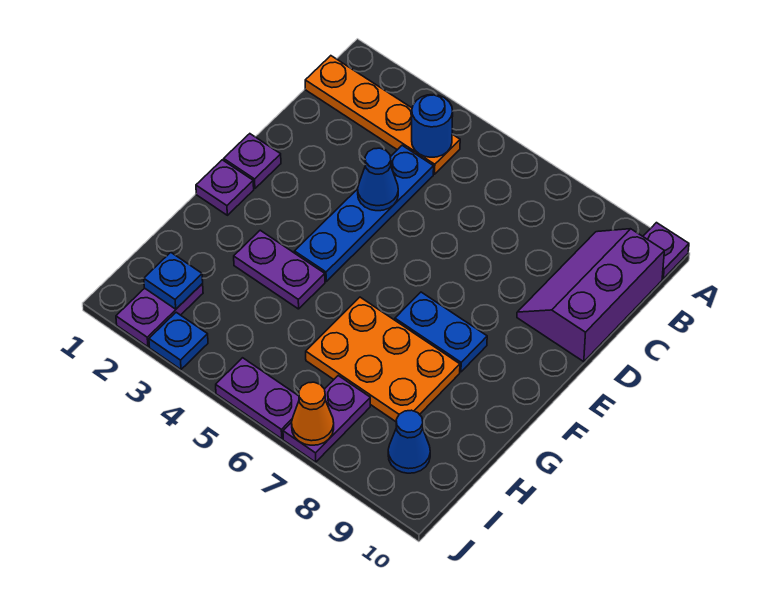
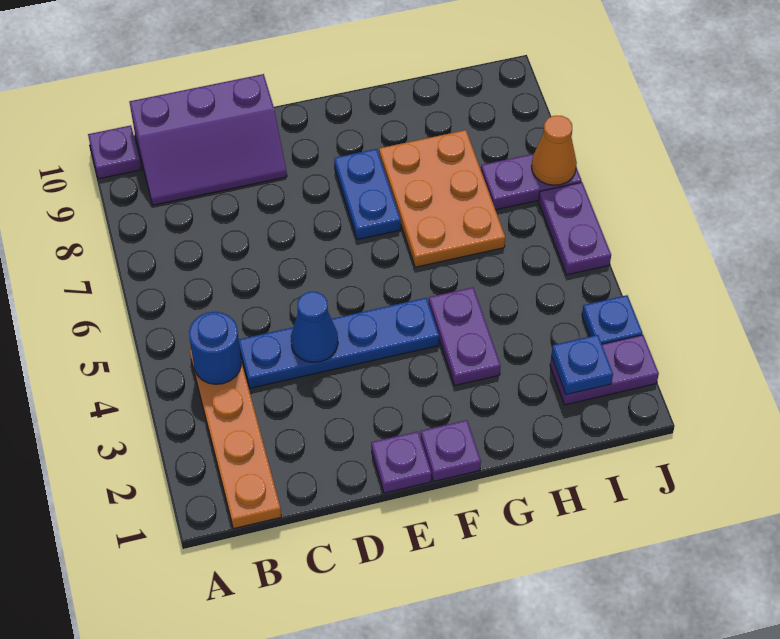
blue 1x1 cone [388,410,430,473] -> none

